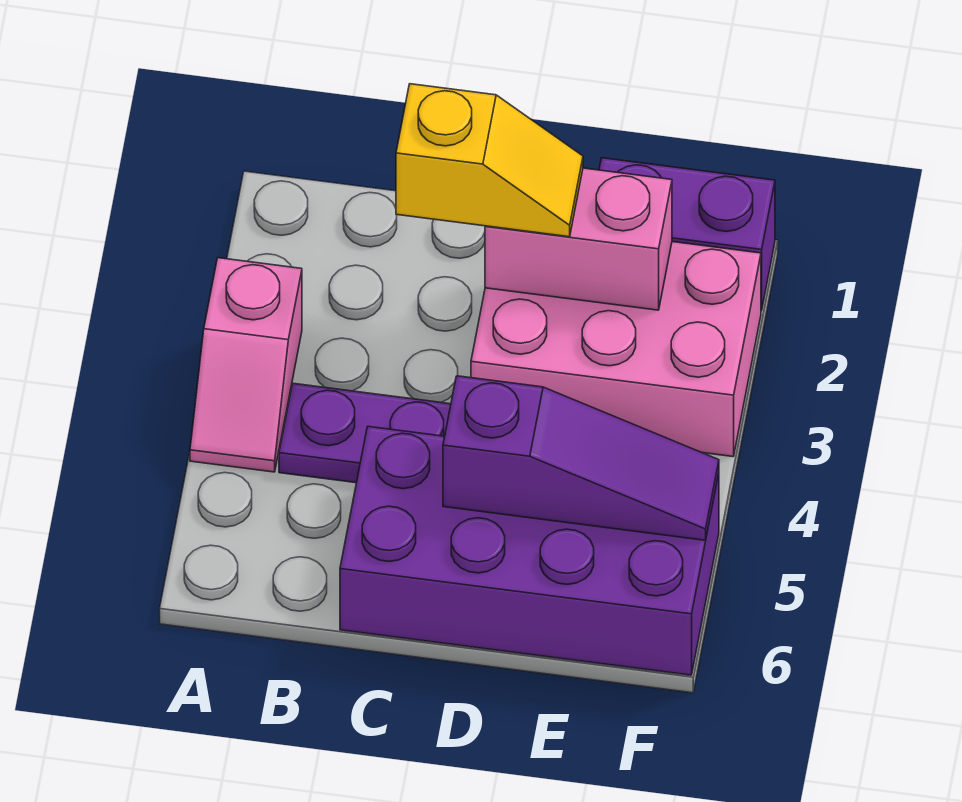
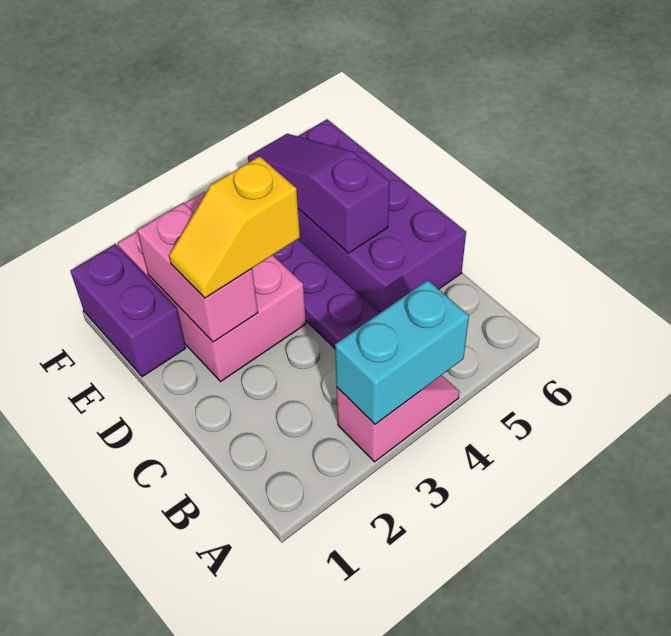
none -> cyan 1x2 brick [335,280,469,424]
yellow 1x2 slope [396,84,583,237] -> yellow 1x2 slope turned to [169,156,300,298]

